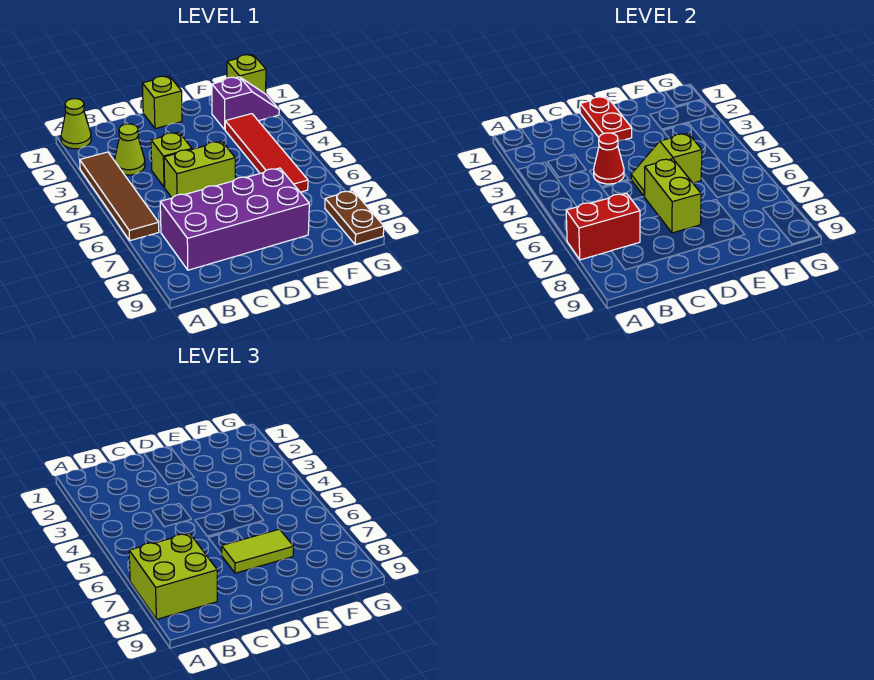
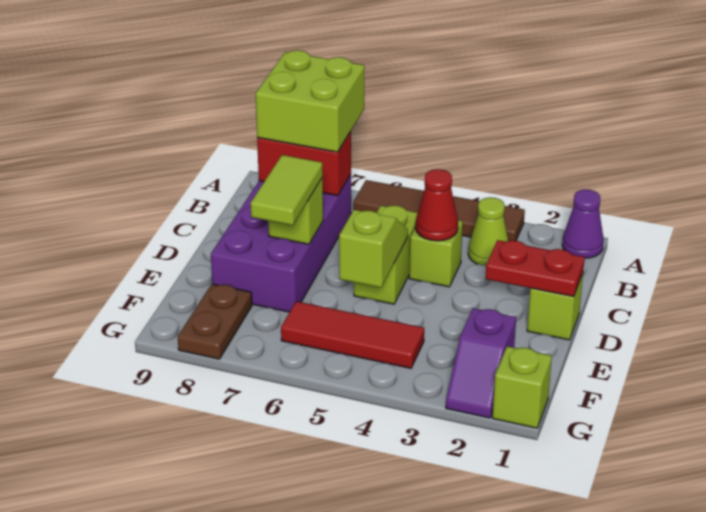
lime 1x1 cone [61,99,91,149] -> purple 1x1 cone [562,189,604,258]
red 1x2 brick [566,193,640,260] -> red 1x2 brick turned to [257,132,351,196]
lime 1x2 brick [645,159,701,233] -> lime 1x1 brick [268,178,323,244]
red 1x4 tile [225,114,308,192] -> red 1x3 tile [281,301,424,368]
brown 1x2 plate [325,190,384,245] -> brown 1x2 plate turned to [178,284,252,359]

